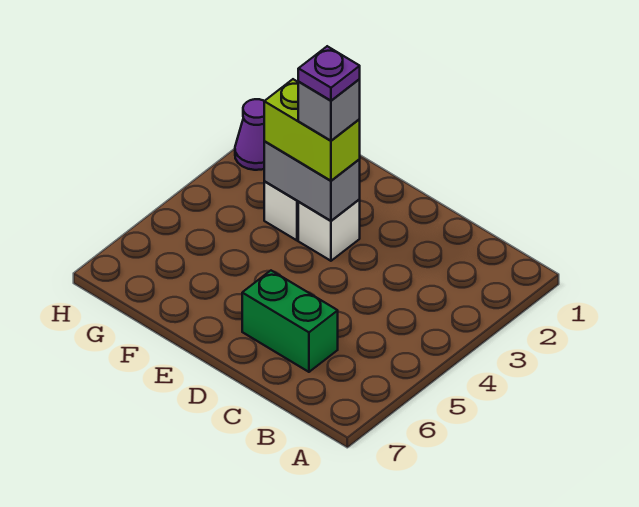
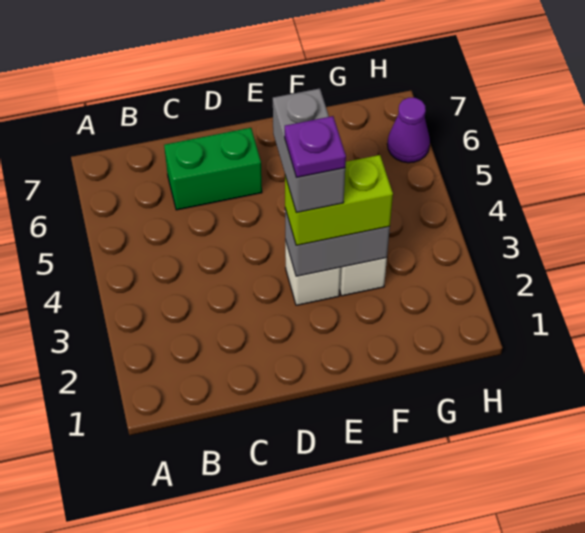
grey 1x1 brick [298,79,360,141] -> grey 1x2 brick [273,88,345,213]
purple 1x1 cone [235,99,264,170] -> purple 1x1 cone moved to [387,98,430,163]

